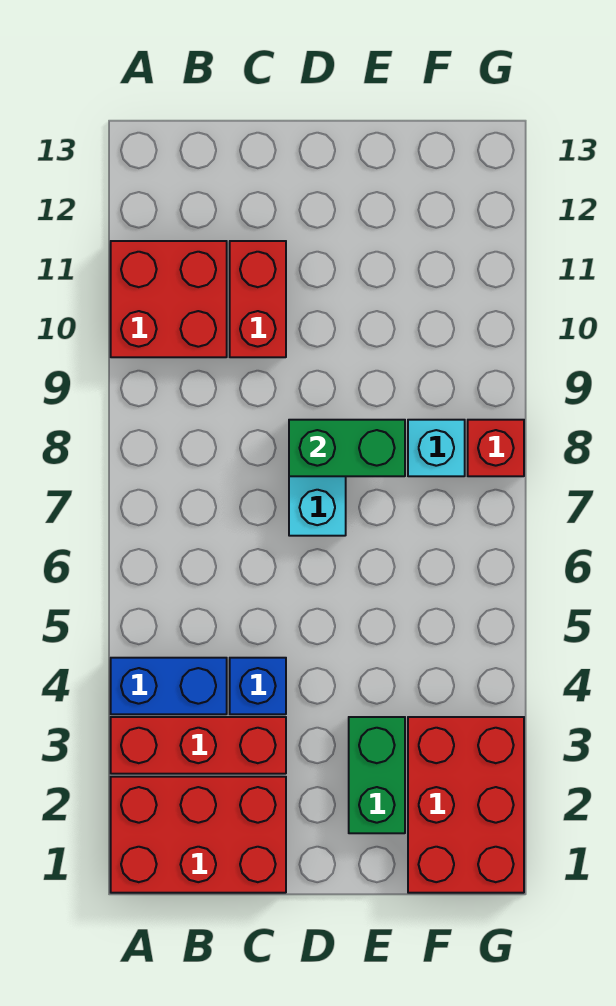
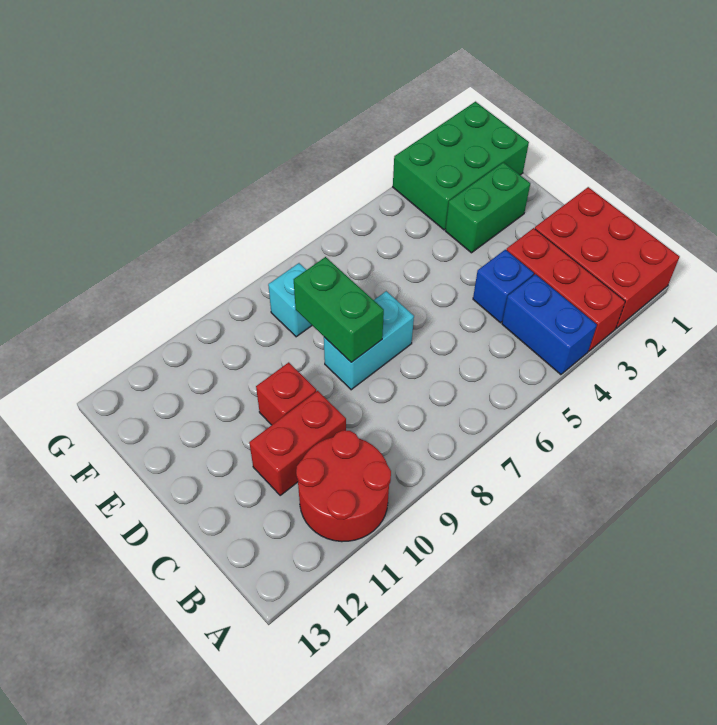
red 2x2 brick [111,241,227,357] -> red 2x2 round brick [296,430,391,542]
red 2x3 brick [408,717,524,893] -> green 2x3 brick [393,102,529,230]
red 1x1 brick [468,420,524,476] -> red 1x1 brick moved to [256,362,316,425]

